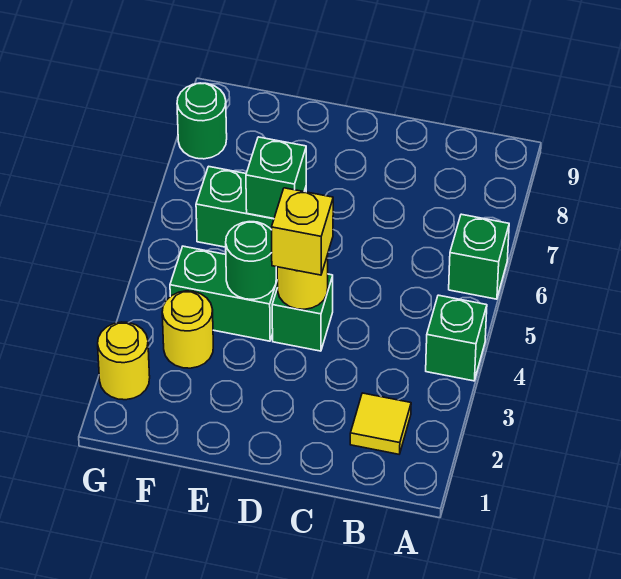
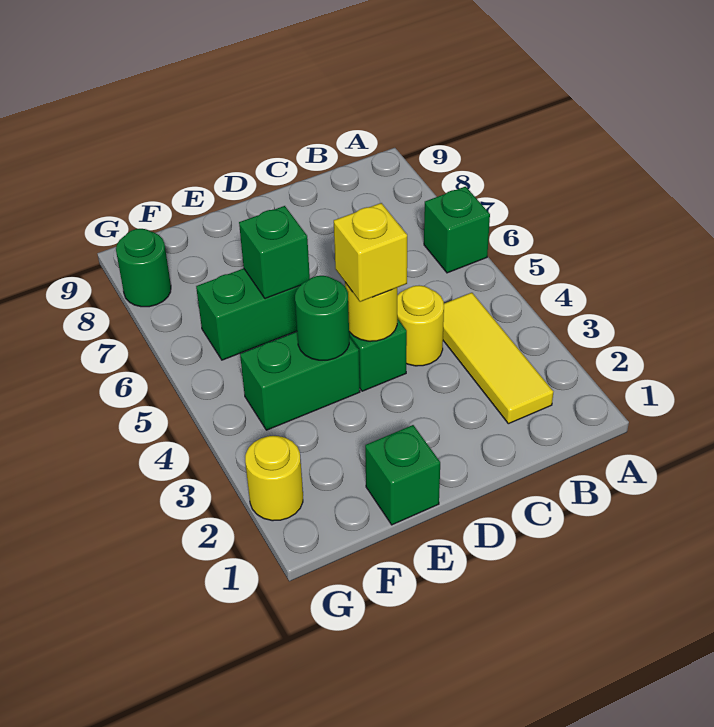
green 1x1 brick [426,295,487,381] -> green 1x1 brick moved to [365,425,440,525]
yellow 1x1 tile [350,393,411,454] -> yellow 1x3 tile [443,293,553,424]
yellow 1x1 round brick [162,291,213,368] -> yellow 1x1 round brick moved to [397,285,444,366]

